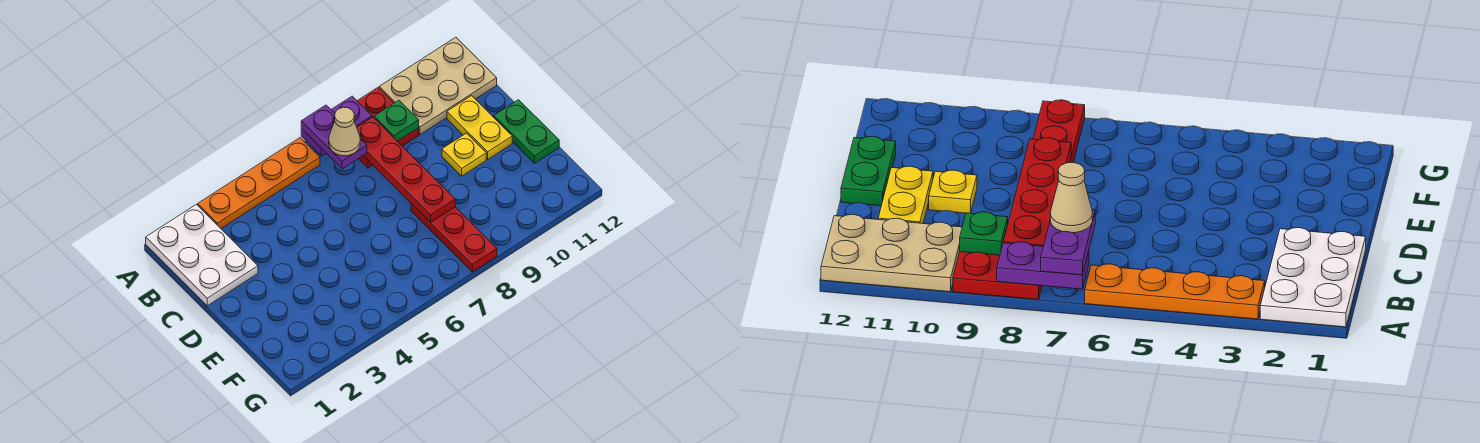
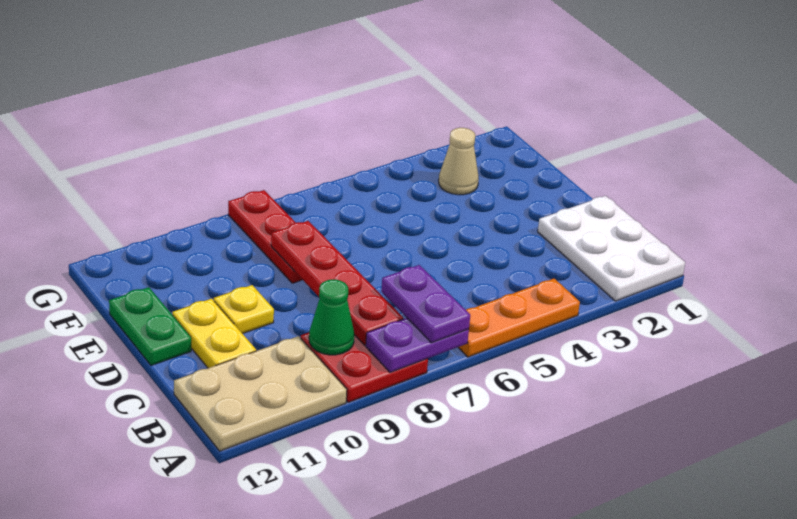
orange 1x4 plate [198,138,320,228] -> orange 1x3 plate [458,279,580,357]
tan 1x1 cone [329,107,360,156] -> tan 1x1 cone moved to [439,128,479,195]
green 1x1 plate [374,100,419,141] -> green 1x1 cone [309,279,354,355]

